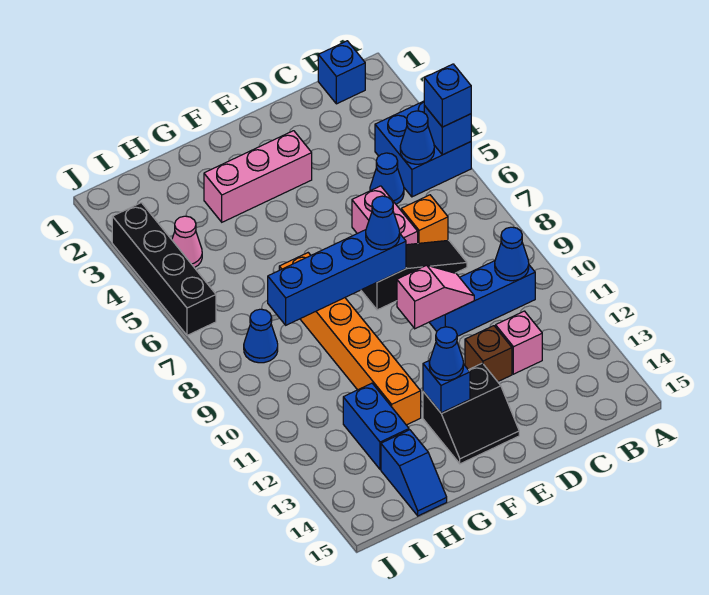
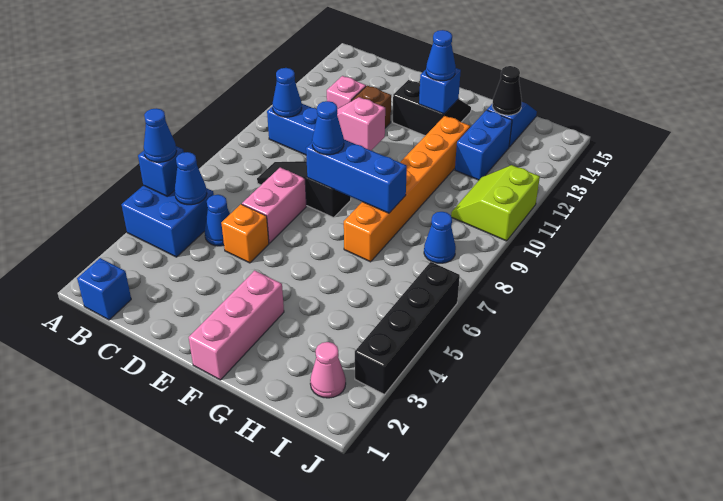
blue 1x1 brick [424,64,471,127] -> blue 1x1 cone [144,108,177,162]
orange 1x1 brick [401,195,448,243] -> orange 1x1 brick moved to [221,204,269,263]
pink 1x3 brick [204,131,312,222] -> pink 1x3 brick turned to [189,270,284,380]
blue 1x4 brick [268,230,406,325] -> blue 1x3 brick [306,140,407,213]
none -> black 1x1 cone [492,66,522,115]
pink 1x1 cone [172,216,202,268] -> pink 1x1 cone moved to [310,342,346,398]
none -> lime 2x2 slope [451,165,540,241]

